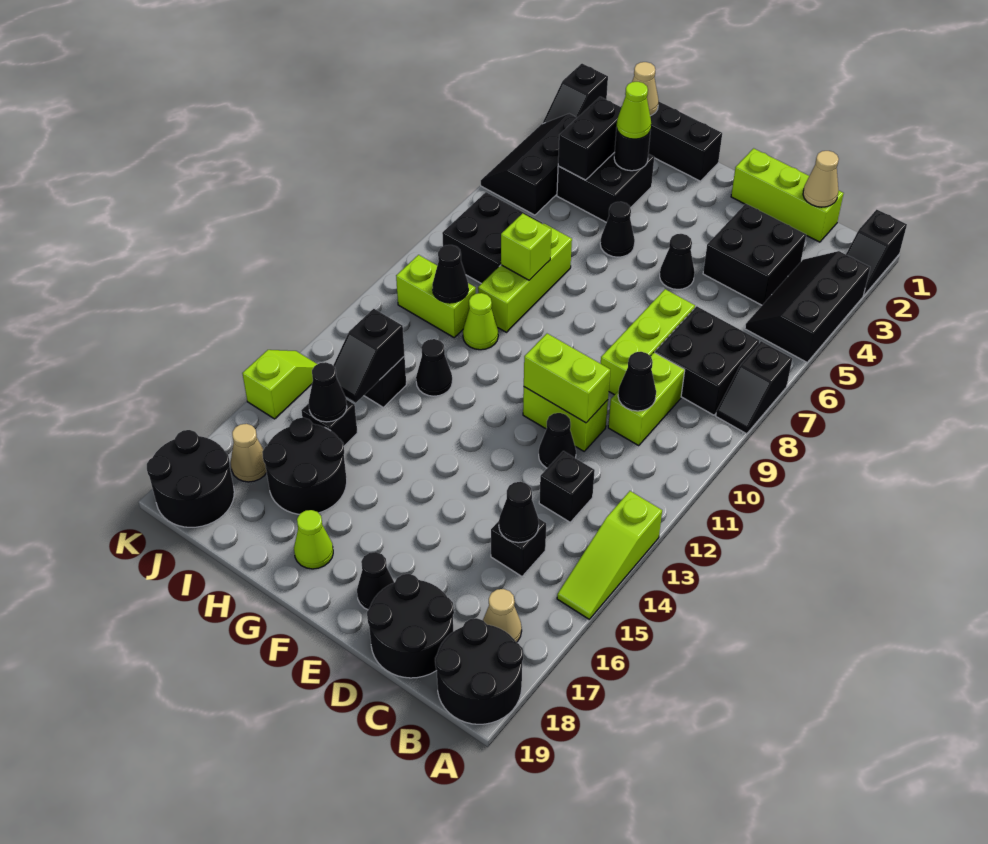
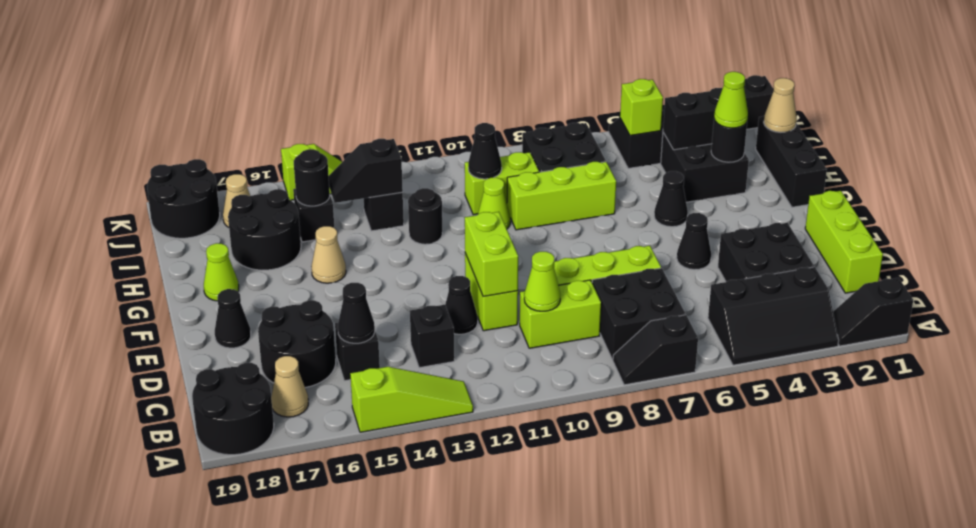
black 2x3 slope [745,251,870,362] -> black 2x3 slope turned to [708,267,839,365]
lime 1x3 slope [557,491,662,619] -> lime 1x3 slope turned to [350,367,473,432]
tan 1x1 cone [803,151,839,207] -> tan 1x1 cone moved to [311,226,346,283]
black 1x1 cone [618,352,656,411] -> lime 1x1 cone [524,252,560,311]
black 2x2 round brick [367,574,454,678] -> black 2x2 round brick moved to [258,300,336,388]
lime 1x1 brick [501,213,551,280] -> lime 1x1 brick moved to [620,79,663,135]
black 1x1 cone [416,339,452,396] -> black 1x1 round brick [408,188,442,244]
lime 1x2 brick [396,255,476,337] -> lime 1x2 brick turned to [465,152,539,215]
black 1x1 cone [309,362,347,422] -> black 1x1 round brick [294,149,330,206]

